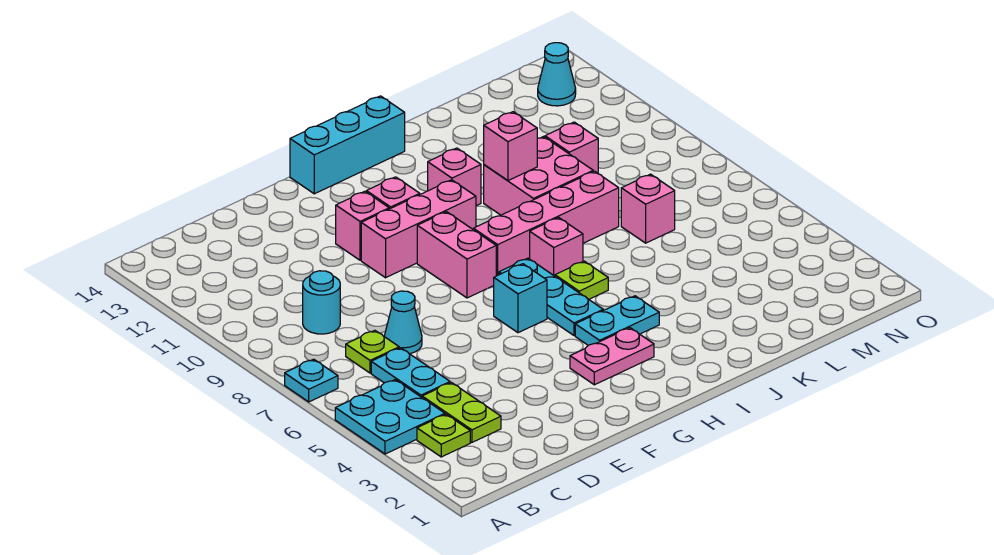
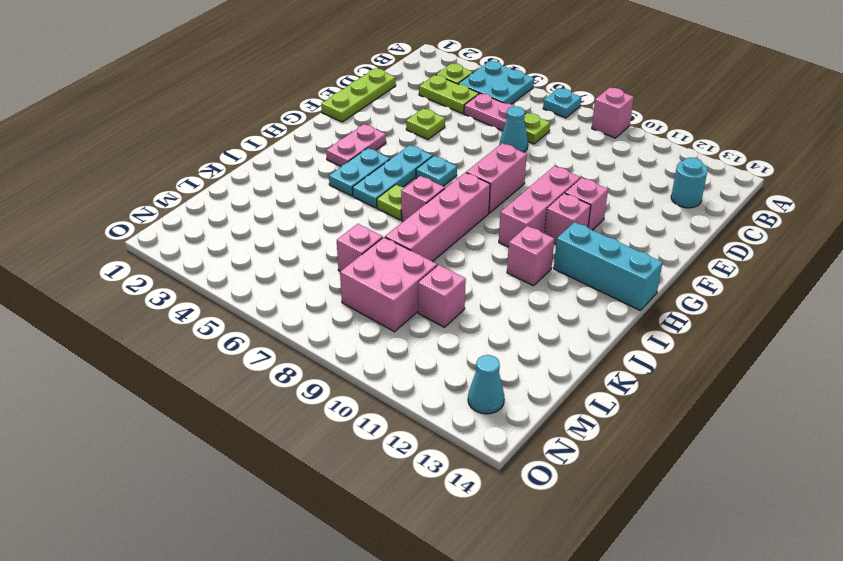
cyan 1x2 plate [371,348,450,397] -> pink 1x2 plate [464,93,526,131]
cyan 1x1 round brick [303,271,340,334] -> cyan 1x1 round brick moved to [671,158,707,208]
none -> lime 1x3 plate [321,69,396,122]
none -> lime 1x1 plate [406,108,445,139]
cyan 1x1 brick [494,264,547,333] -> cyan 1x1 plate [416,156,457,186]
pink 1x2 brick [417,212,496,298] -> pink 1x2 brick turned to [466,143,527,213]
cyan 1x3 brick [290,96,405,194] -> cyan 1x3 brick turned to [554,222,663,311]
cyan 1x3 plate [499,258,603,336] -> cyan 1x3 plate turned to [352,145,433,208]
pink 2x2 brick [484,137,593,215] -> pink 2x2 brick moved to [340,237,437,332]
pink 1x1 brick [484,112,537,181] -> pink 1x1 brick moved to [592,87,634,138]

